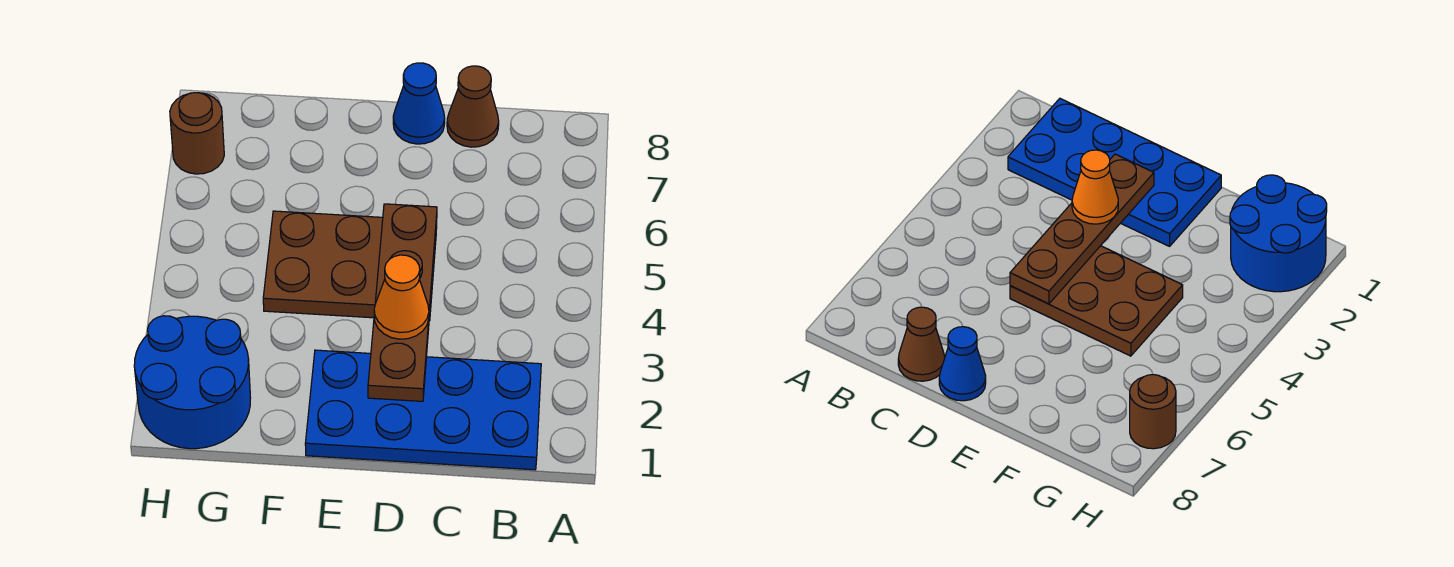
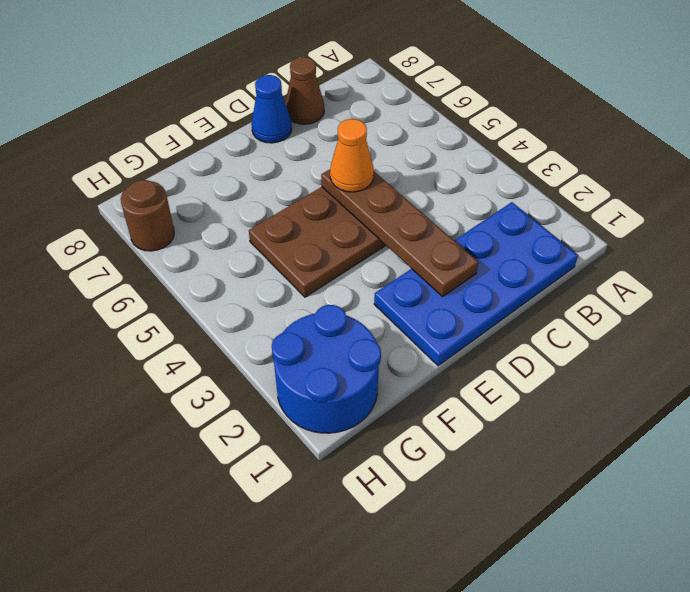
orange 1x1 cone [374,255,429,339] -> orange 1x1 cone moved to [330,119,374,192]

